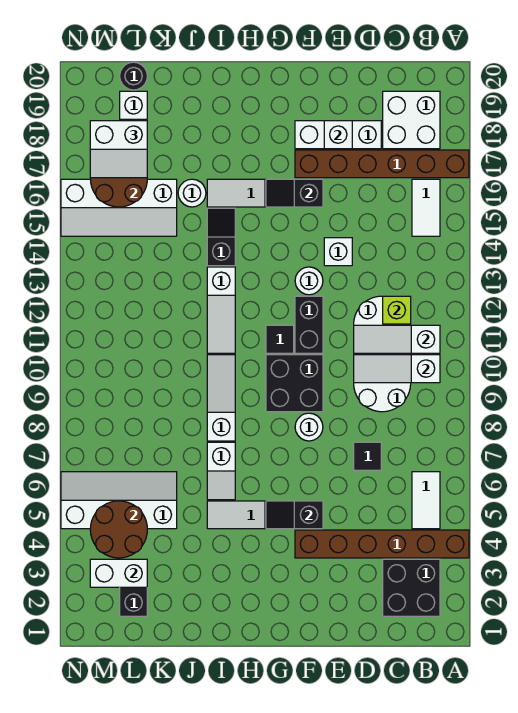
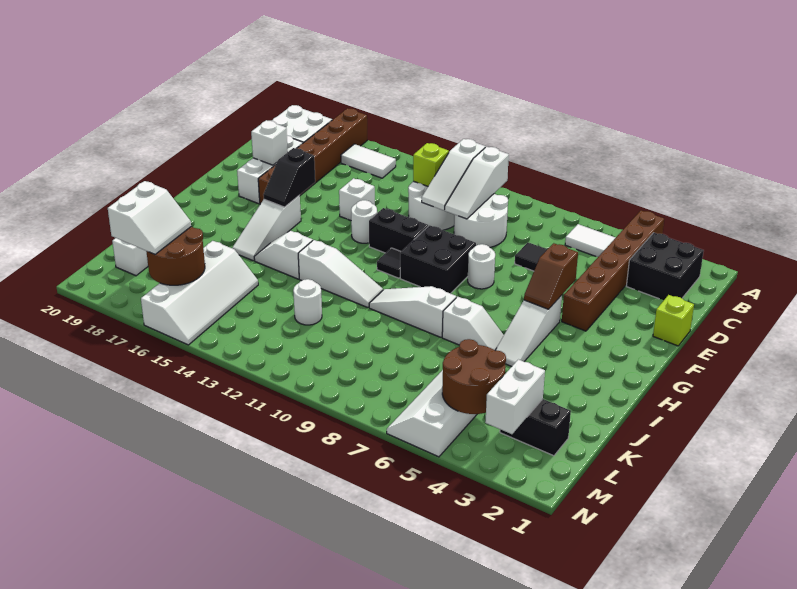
none -> lime 1x1 brick [653,295,694,346]
black 1x2 slope [266,501,323,529] -> brown 1x2 slope [524,243,578,309]
black 1x2 slope [207,208,235,266] -> white 1x2 slope [254,231,313,279]
white 1x1 round brick [178,179,206,207] -> white 1x1 round brick moved to [293,279,322,325]
black 1x1 round brick [120,62,147,90] -> none

